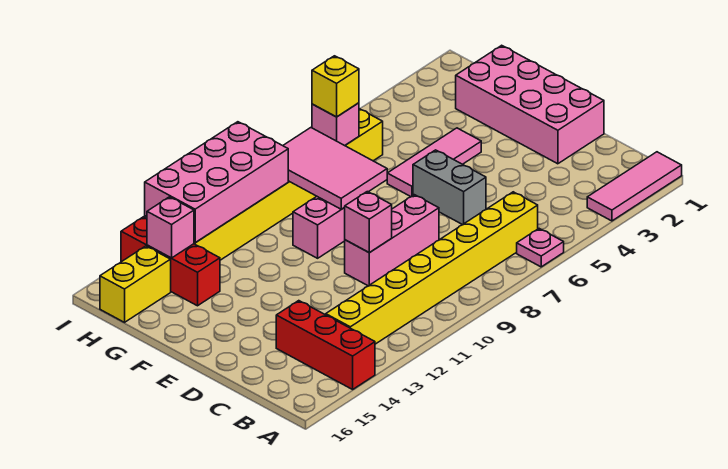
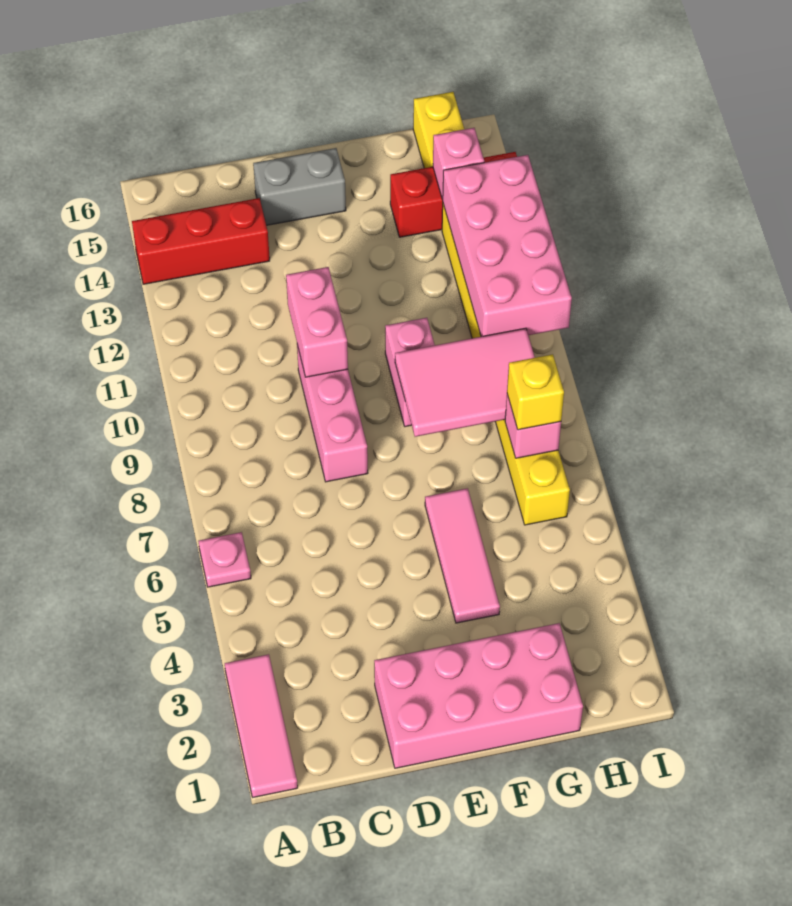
yellow 1x8 brick [326,192,538,344] -> none
grey 1x2 brick [413,150,486,225] -> grey 1x2 brick moved to [253,148,346,225]
pink 1x1 brick [344,192,392,253] -> pink 1x2 brick [286,267,348,377]

